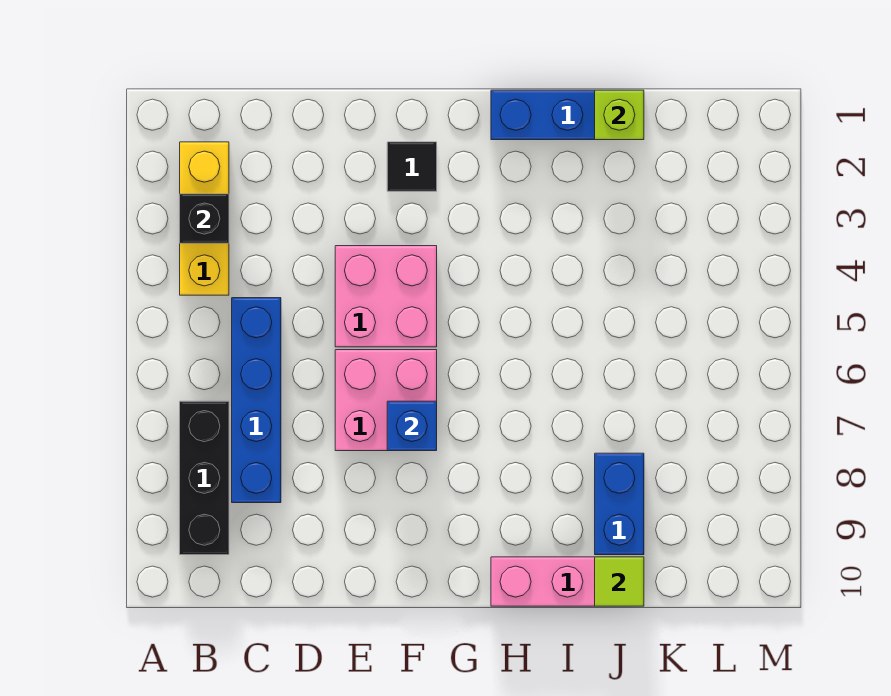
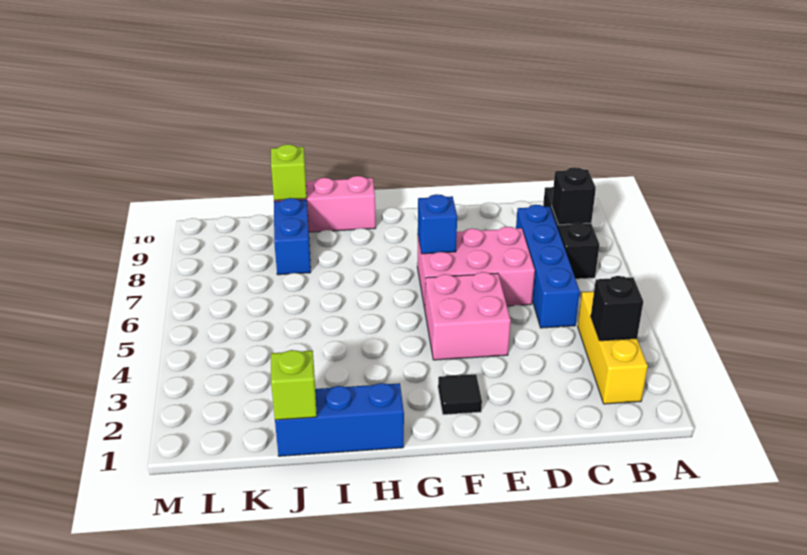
none -> black 1x1 brick [552,167,596,225]
pink 2x2 brick [335,350,437,451] -> pink 2x3 brick [417,227,535,309]
lime 1x1 tile [595,557,644,606] -> lime 1x1 brick [271,144,307,200]

